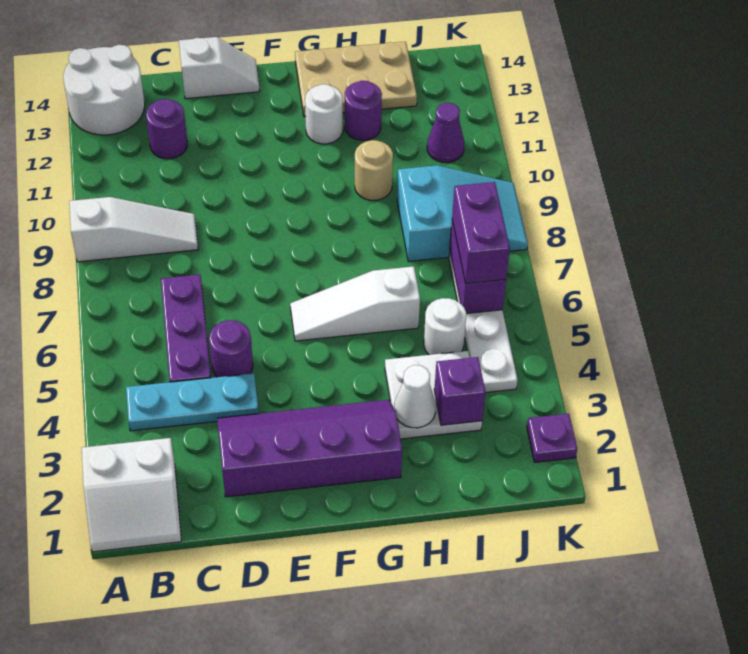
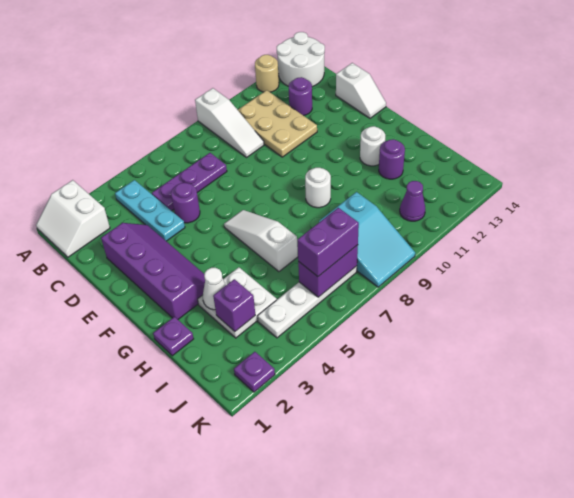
tan 2x3 plate [295,42,417,117] -> tan 2x3 plate moved to [238,90,317,157]
none -> purple 1x1 plate [153,317,194,356]
tan 1x1 round brick [355,140,393,200] -> tan 1x1 round brick moved to [255,55,279,92]
white 1x1 round brick [424,298,466,355] -> white 1x1 round brick moved to [305,168,331,208]

